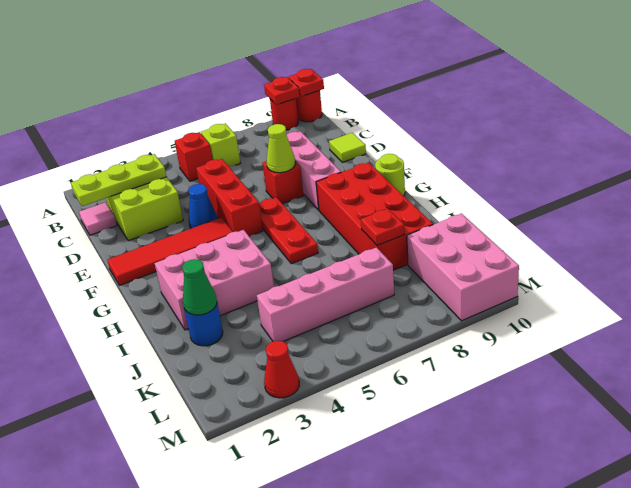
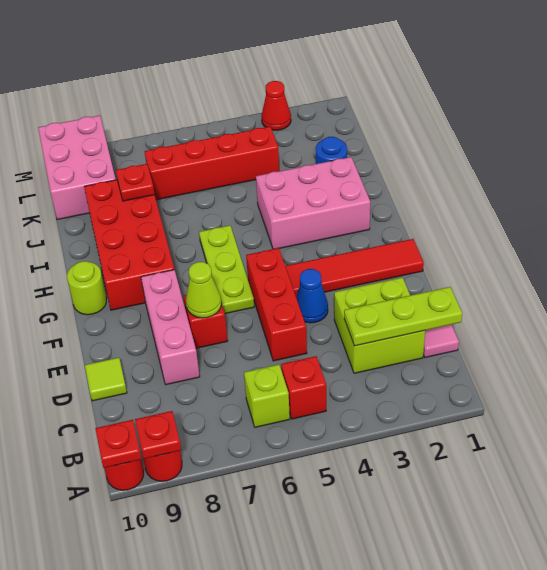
red 1x3 plate [259,197,318,264] -> lime 1x3 plate [199,225,254,314]
green 1x1 cone [182,259,217,315] -> none
pink 1x4 brick [257,247,394,341] -> red 1x4 brick [145,127,279,200]

